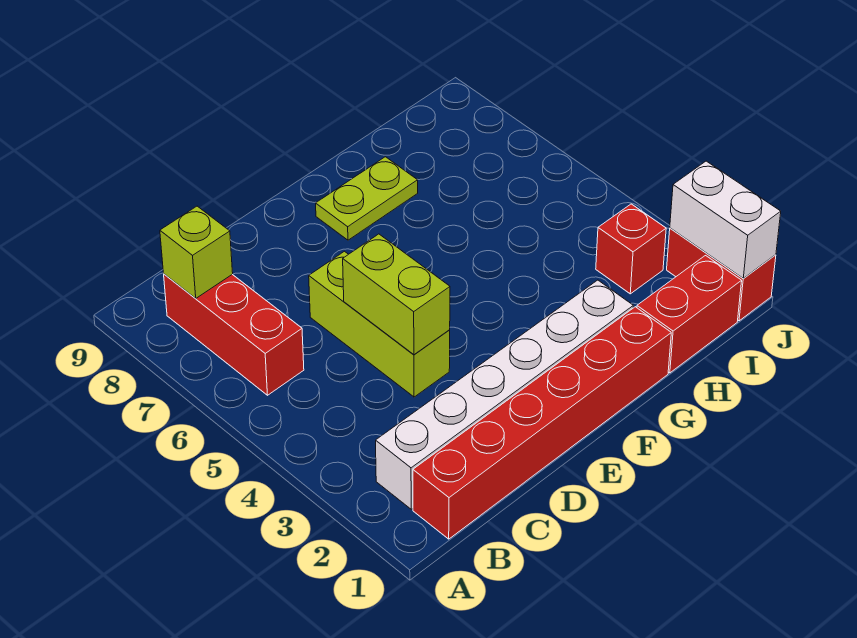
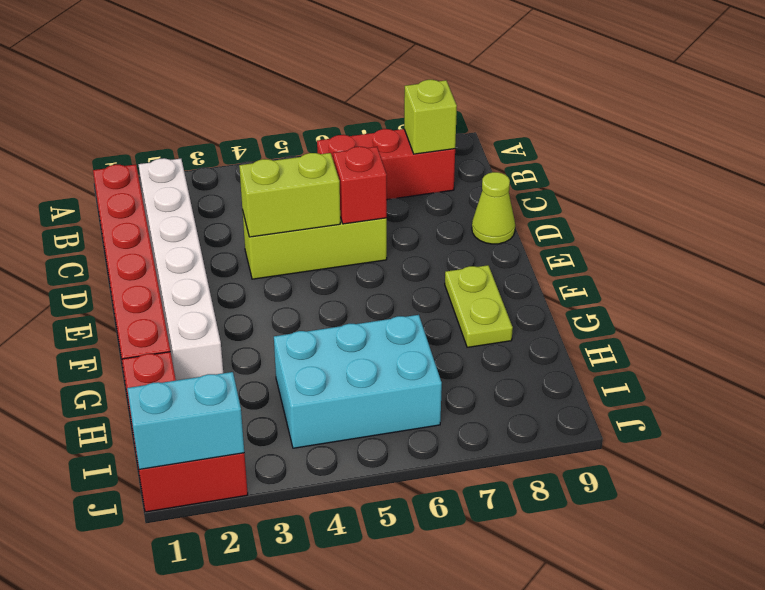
none -> lime 1x1 cone [472,172,515,244]
none -> cyan 2x3 brick [274,315,442,448]
red 1x1 brick [596,204,666,294] -> red 1x1 brick moved to [333,147,387,224]
white 1x2 brick [670,161,781,279] -> cyan 1x2 brick [127,372,244,469]

